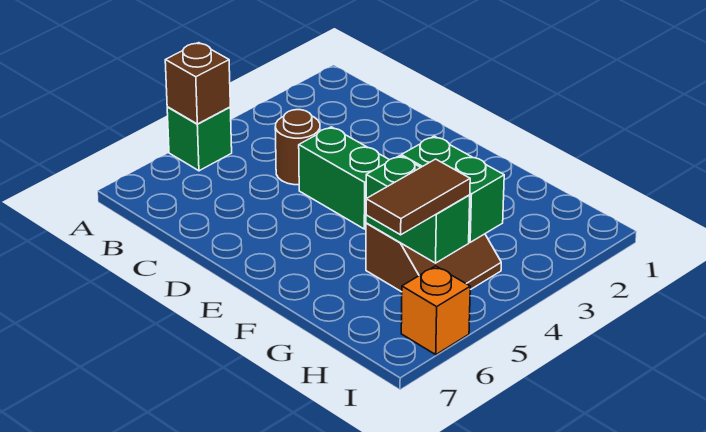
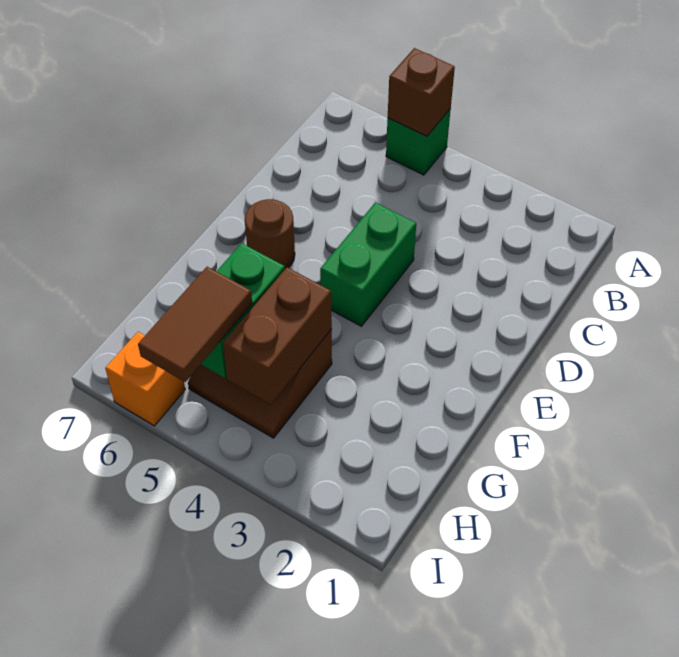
brown 1x1 round brick [275,110,320,185] -> brown 1x1 round brick moved to [245,199,295,269]
green 1x2 brick [401,136,504,242] -> brown 1x2 brick [223,267,332,404]
brown 1x2 tile [366,159,470,235] -> brown 1x2 tile turned to [138,267,252,382]

